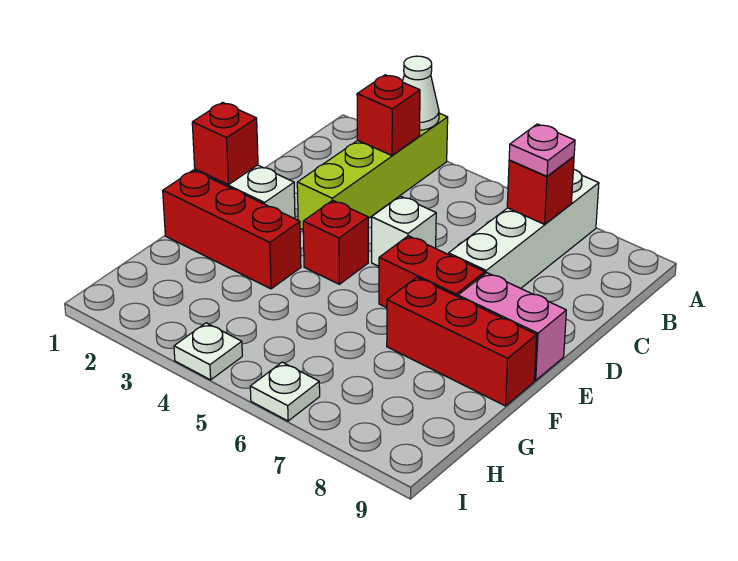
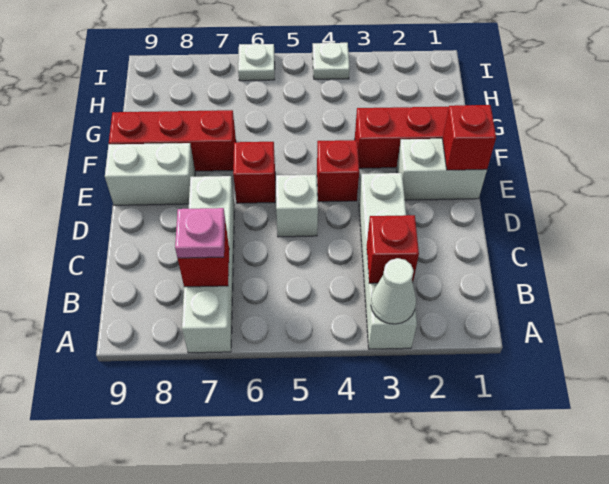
lime 1x4 brick [297,113,448,230] -> white 1x4 brick [359,173,417,349]
red 1x2 brick [379,236,485,308] -> red 1x1 brick [233,142,275,203]
pink 1x2 brick [458,273,566,380] -> white 1x2 brick [105,143,195,205]

